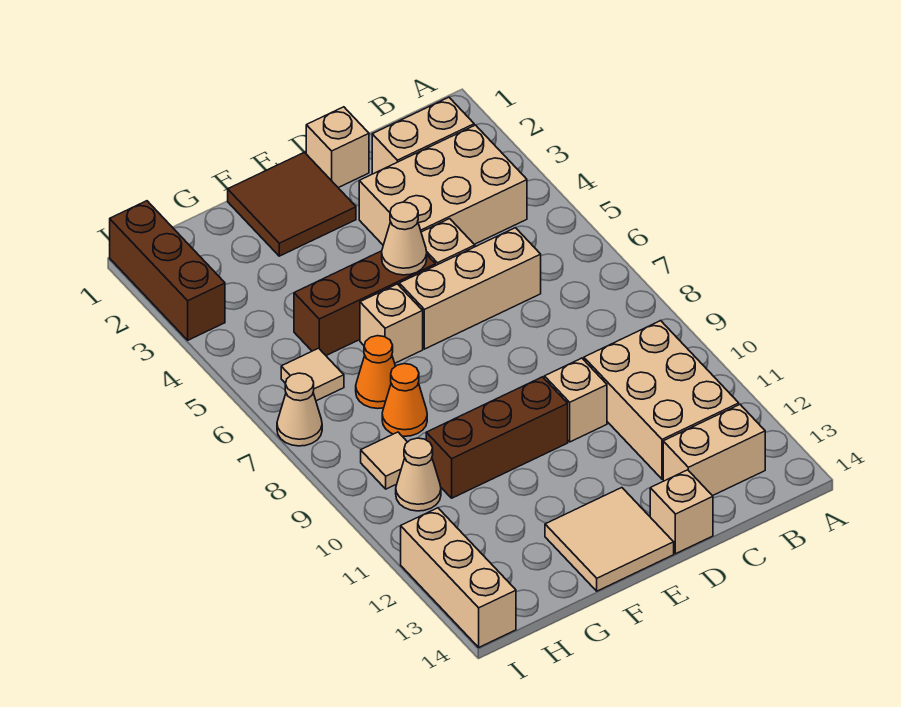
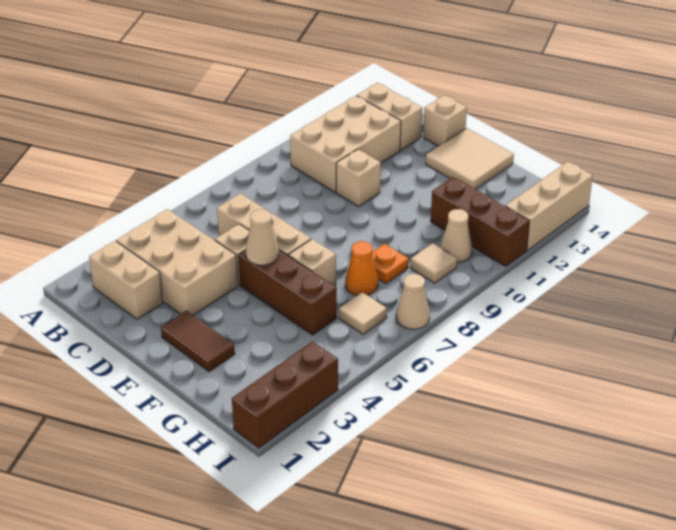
tan 1x1 brick [306,107,369,188] -> none
brown 2x2 tile [228,152,356,256] -> brown 1x2 tile [161,311,235,372]
brown 1x3 brick [426,377,568,498] -> brown 1x3 brick moved to [431,177,529,266]
orange 1x1 cone [382,364,427,436] -> orange 1x1 plate [372,244,408,284]

